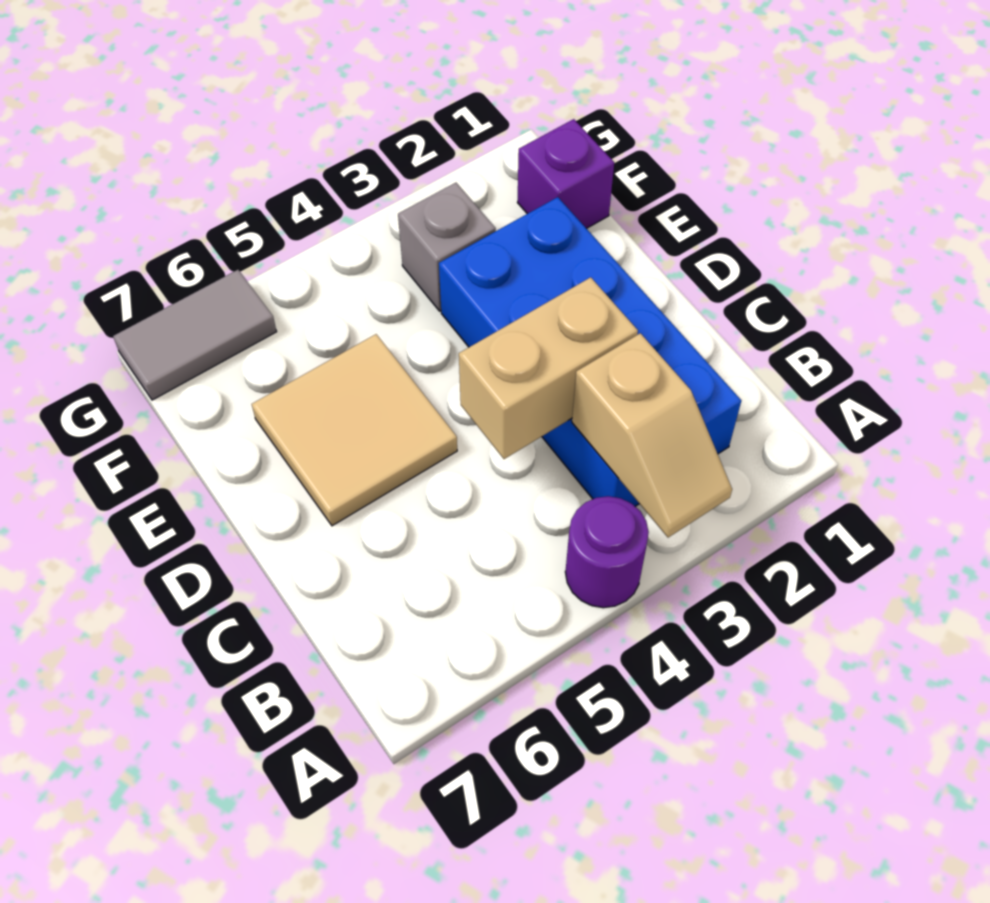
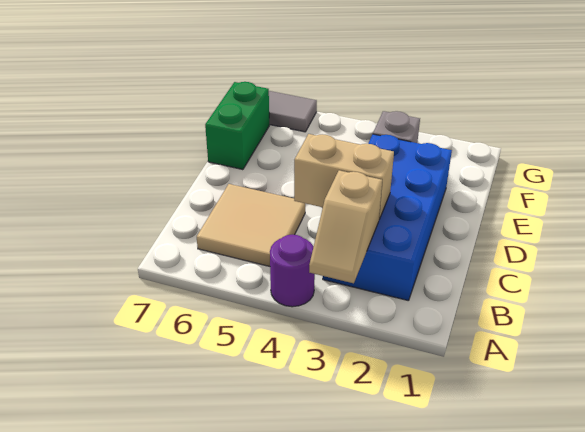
tan 2x2 tile [252,334,457,526] -> tan 2x2 tile moved to [197,184,305,266]
none -> green 1x2 brick [205,82,269,170]
purple 1x1 brick [518,119,614,229] -> none

